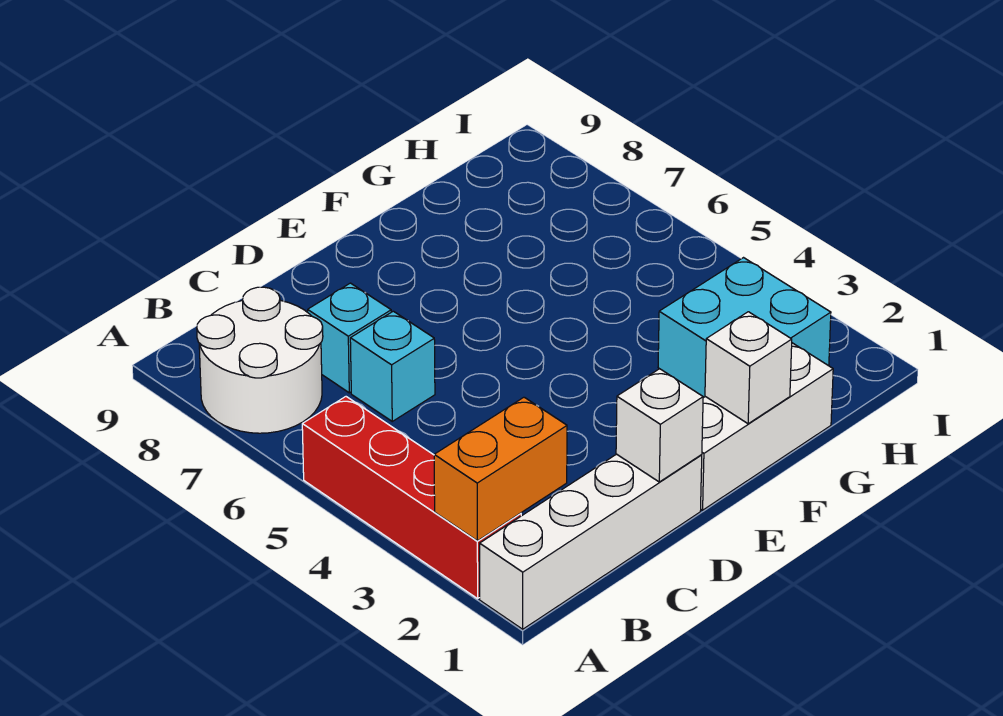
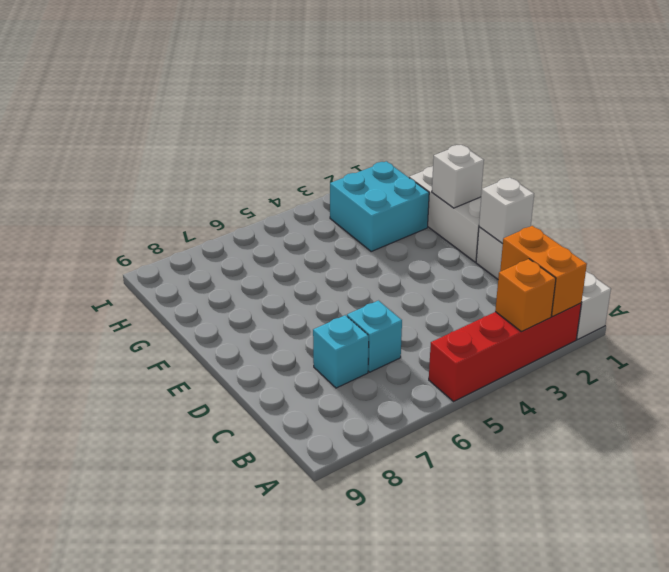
none -> orange 1x1 brick [495,259,556,332]
white 2x2 round brick [197,287,323,433] -> none

